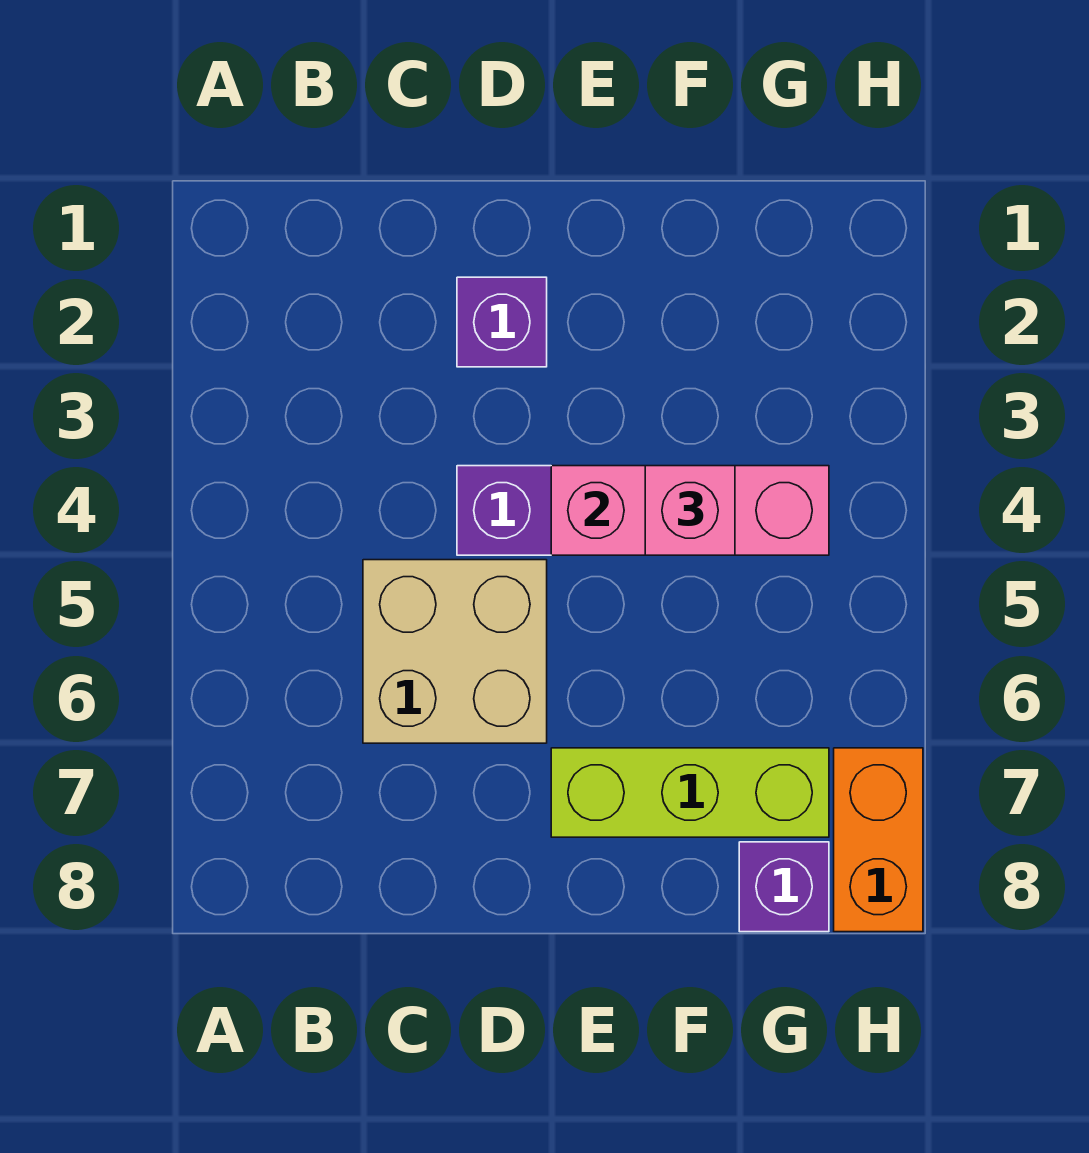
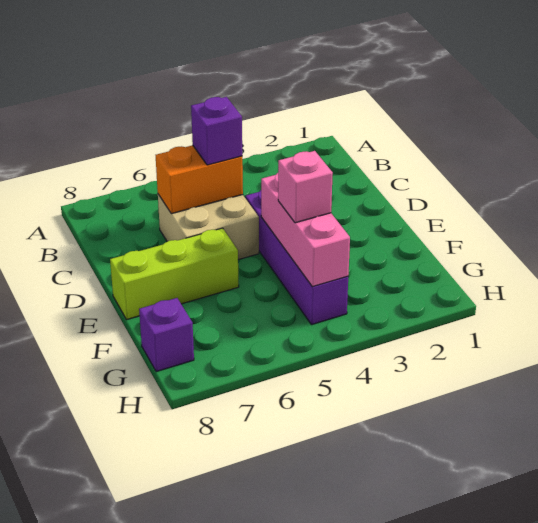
purple 1x1 brick [457,277,547,367] -> purple 1x1 brick moved to [191,97,242,165]
lime 1x3 brick [551,748,829,837] -> lime 1x3 brick turned to [110,228,239,320]
orange 1x2 brick [834,748,923,932] -> orange 1x2 brick moved to [156,145,243,214]

